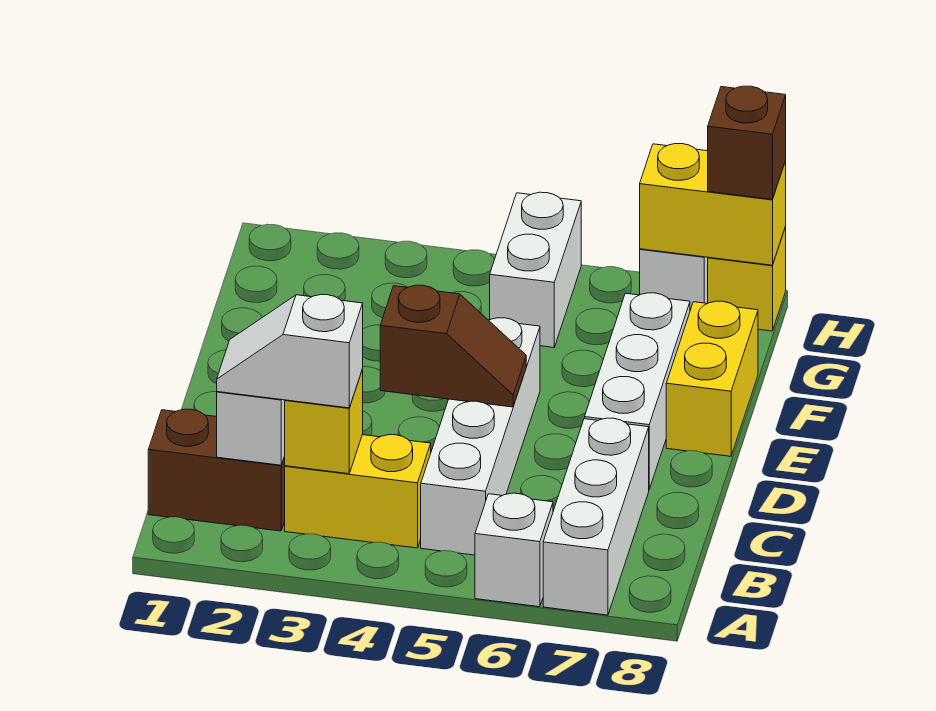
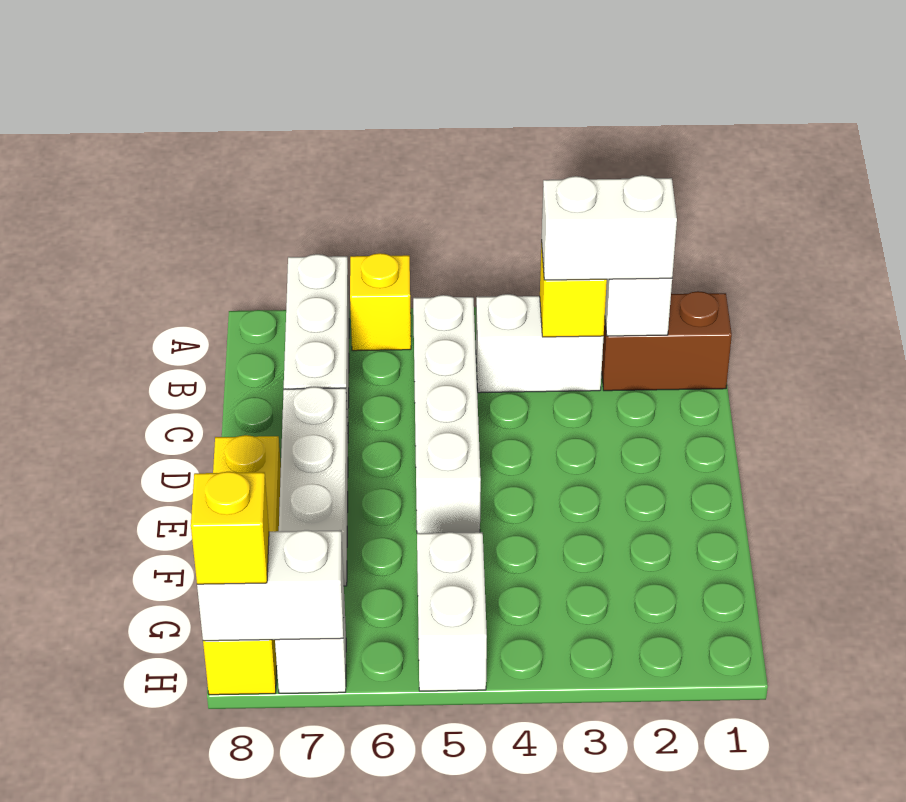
white 1x1 brick [475,493,553,607] -> yellow 1x1 brick [350,253,411,351]
white 1x2 slope [217,295,363,408] -> white 1x2 brick [542,175,677,280]
yellow 1x2 brick [285,435,431,548] -> white 1x2 brick [476,294,603,393]
brown 1x2 slope [380,285,526,407] -> none
yellow 1x2 brick [640,144,786,265] -> white 1x2 brick [197,530,344,641]
brown 1x1 brick [708,86,786,199] -> yellow 1x1 brick [191,472,269,584]

